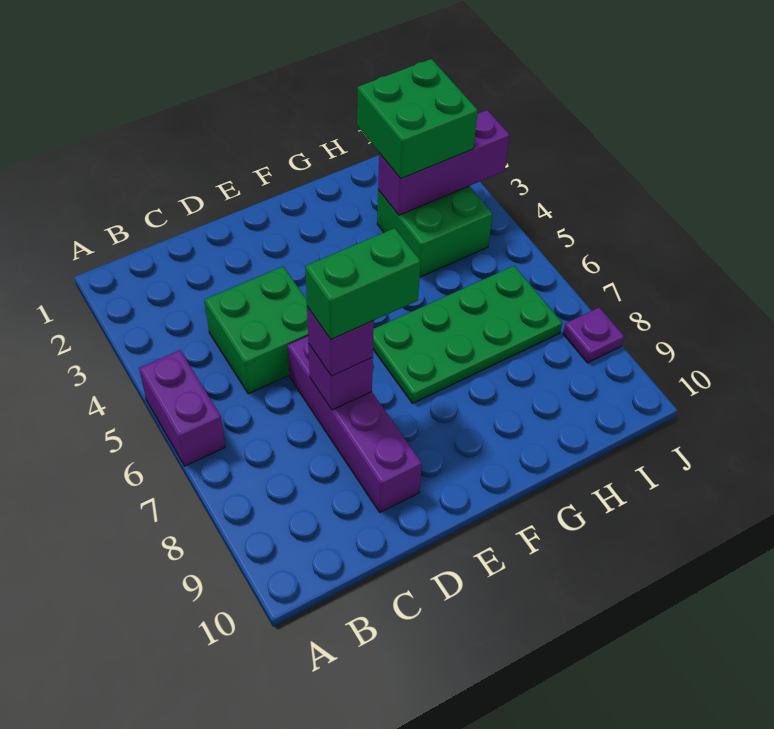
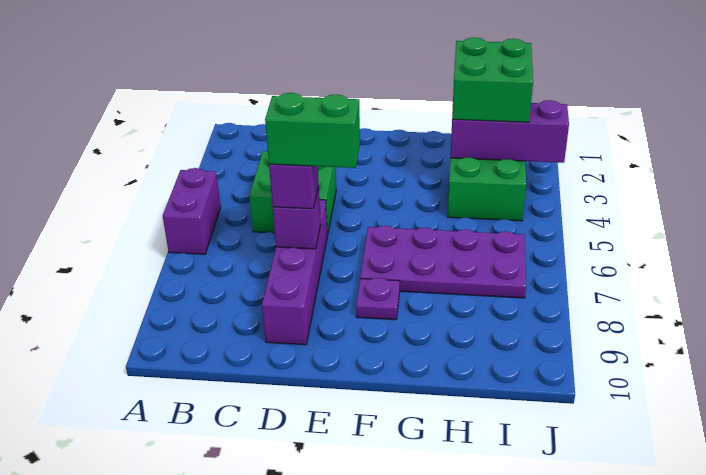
green 2x4 plate [373,266,562,403] -> purple 2x4 plate [360,226,526,298]
purple 1x1 plate [563,308,624,363] -> purple 1x1 plate moved to [356,278,400,320]

